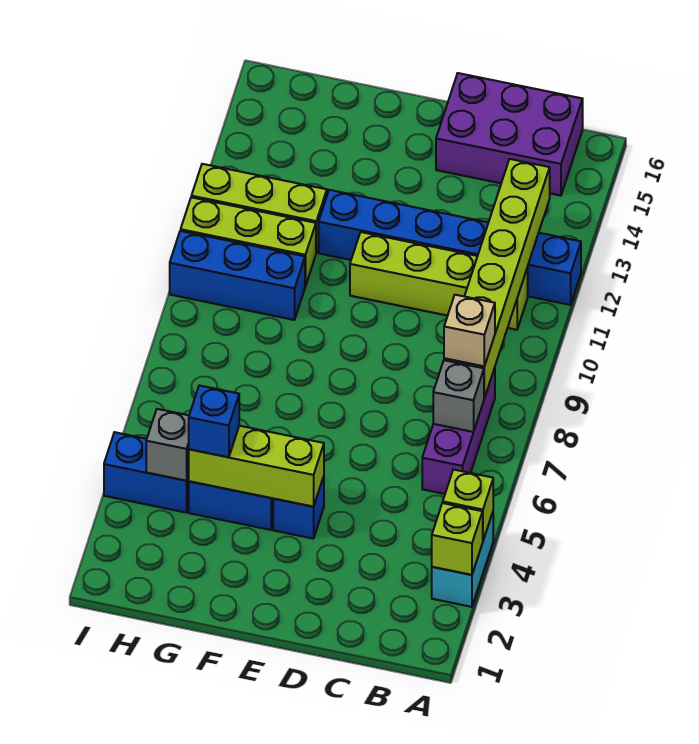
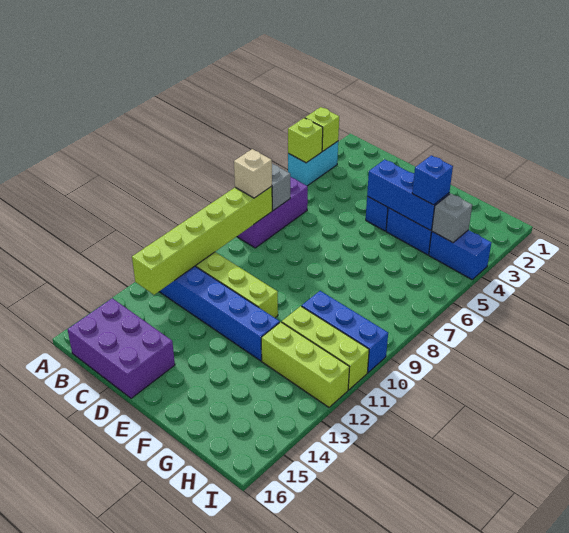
lime 1x3 brick [189,426,324,507] -> blue 1x3 brick [367,160,449,230]

